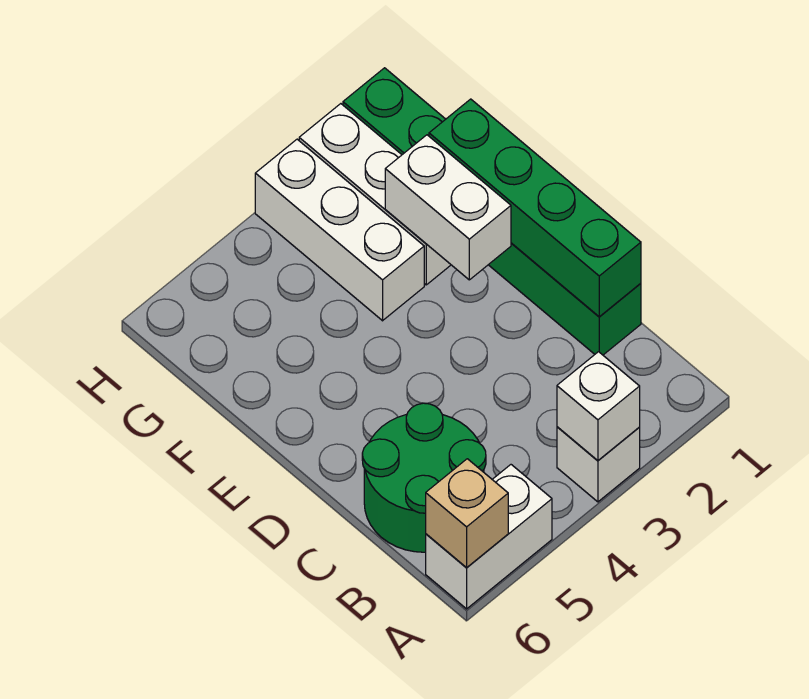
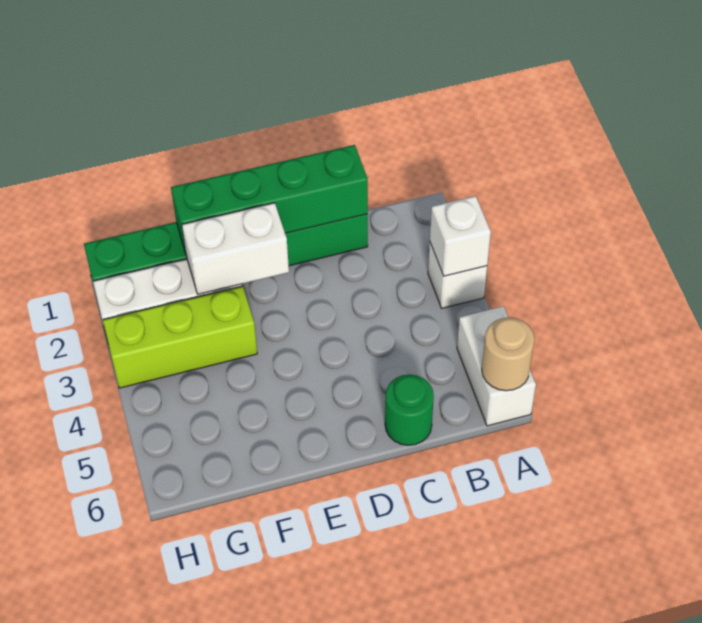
tan 1x1 brick [426,459,508,568] -> tan 1x1 round brick [482,317,534,391]
green 2x2 round brick [362,403,486,552] -> green 1x1 round brick [385,374,434,445]
white 1x3 brick [255,139,424,321] -> lime 1x3 brick [103,286,257,388]

